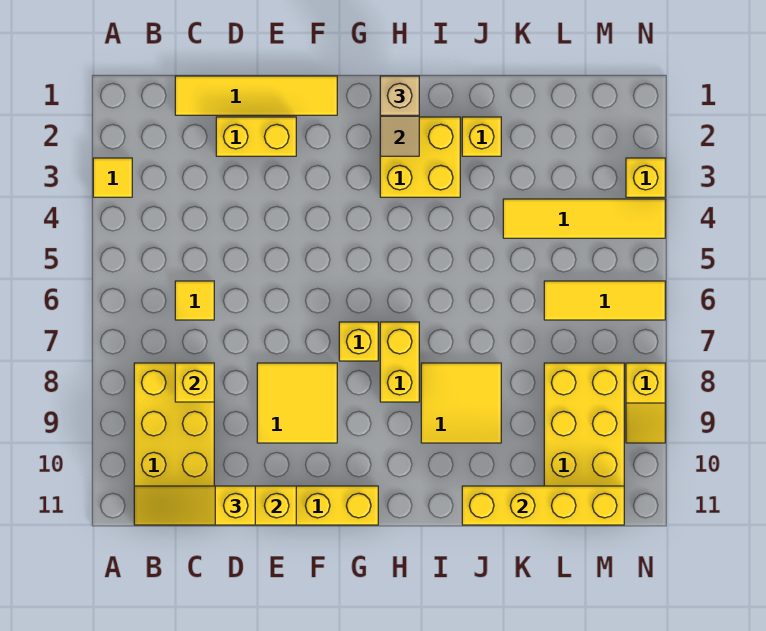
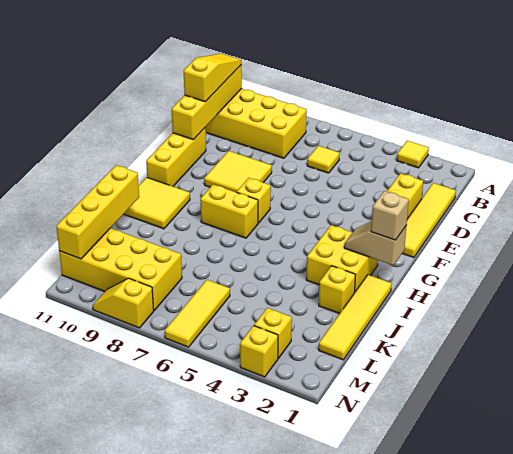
yellow 1x1 brick [175,363,214,402] -> yellow 1x1 brick moved to [254,308,292,358]
yellow 2x2 tile [421,363,501,443] -> yellow 2x2 tile moved to [124,177,190,229]
yellow 1x4 tile [503,199,665,238] -> yellow 1x4 tile moved to [319,275,392,360]

